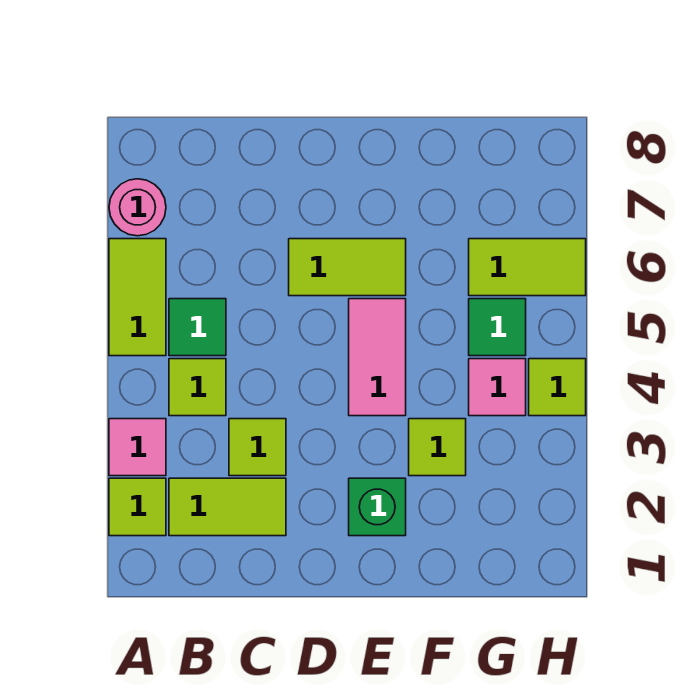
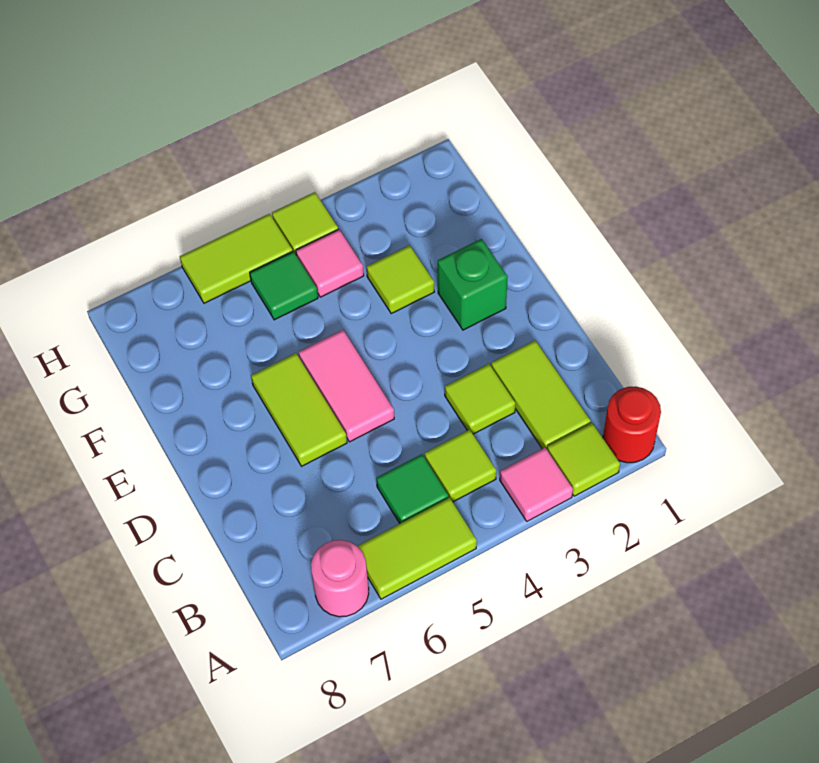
none -> red 1x1 round brick [603,386,661,463]
pink 1x2 tile [349,299,406,416] -> pink 1x2 tile turned to [299,330,394,442]
lime 1x2 tile [469,239,586,296] -> lime 1x2 tile turned to [180,214,293,303]

